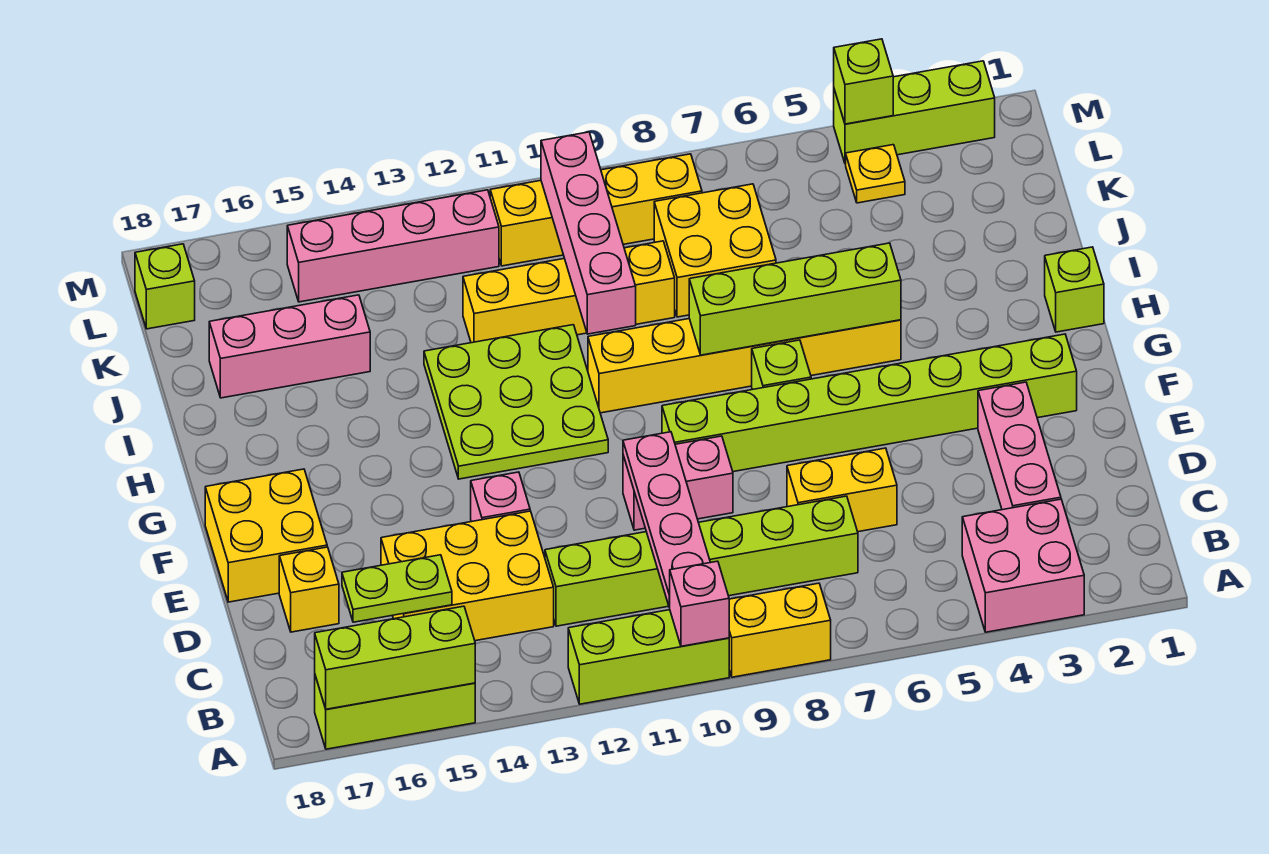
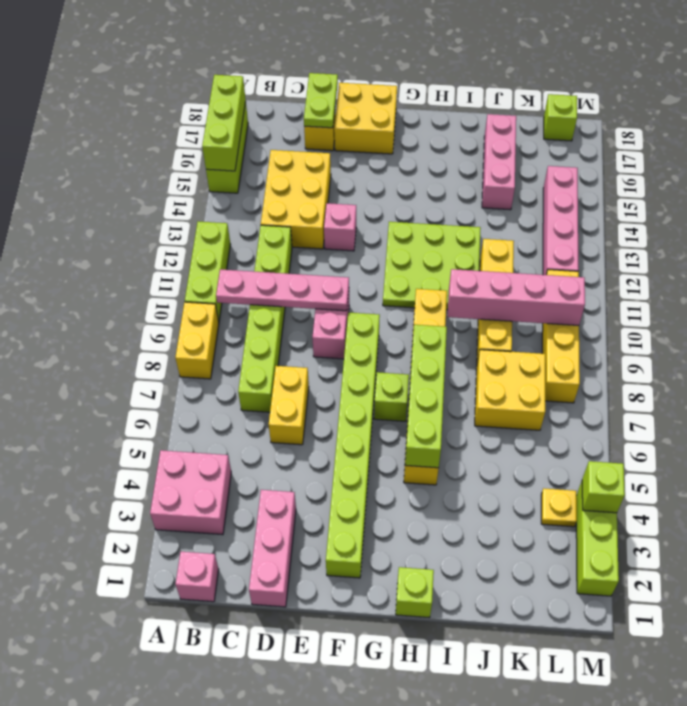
pink 1x1 brick [669,561,729,646] -> pink 1x1 brick moved to [176,552,219,602]
pink 1x3 brick [978,382,1061,510] -> pink 1x3 brick turned to [249,490,296,607]
lime 1x2 plate [342,555,452,622] -> lime 1x2 plate moved to [304,73,338,128]

